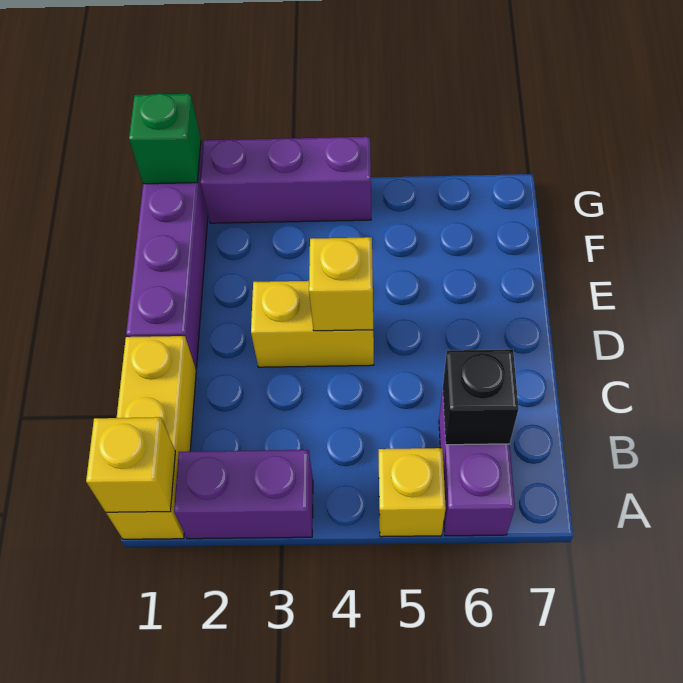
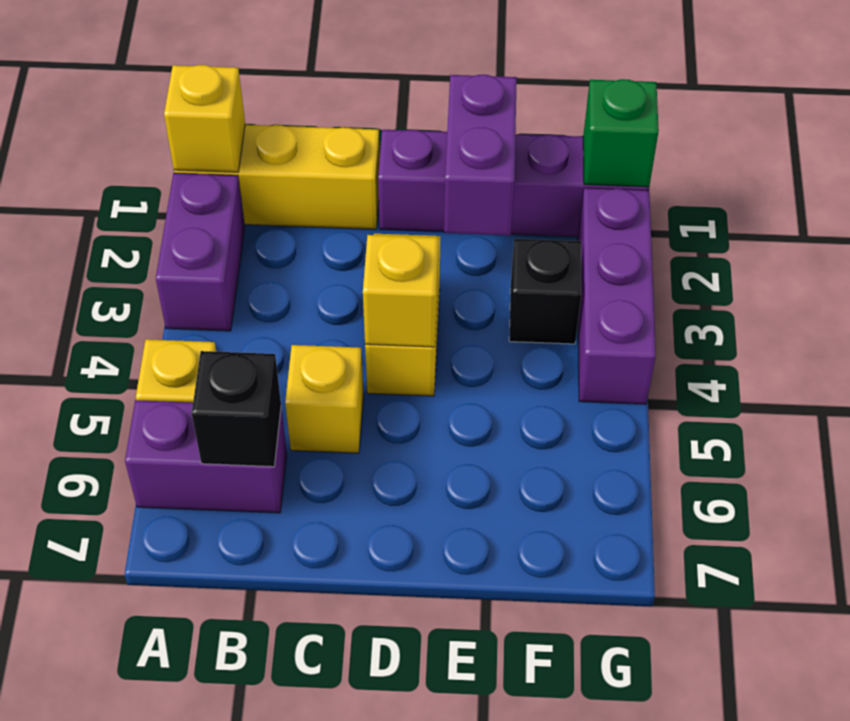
none -> yellow 1x1 brick [285,345,364,453]
none -> purple 1x2 brick [444,75,517,235]
none -> black 1x1 brick [509,239,581,344]

